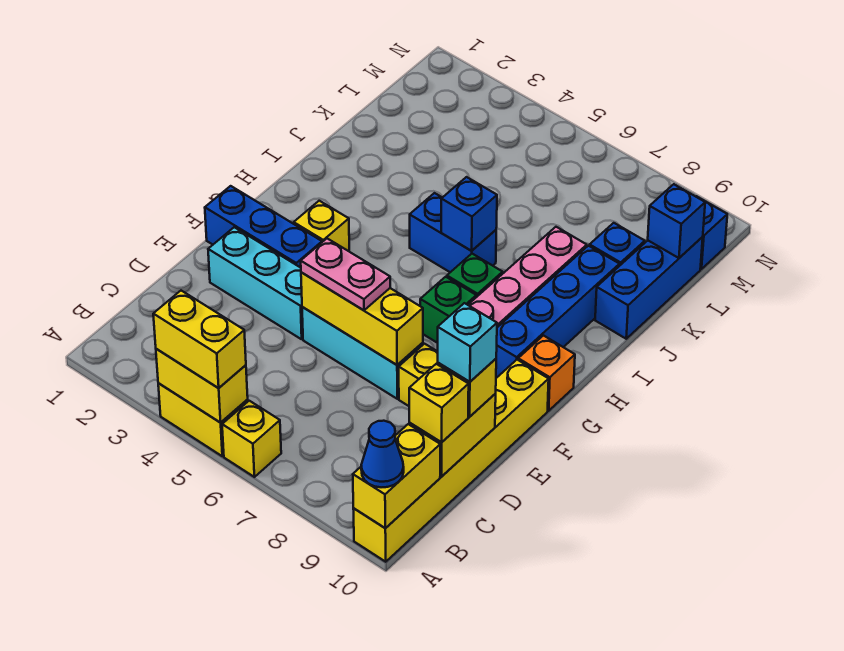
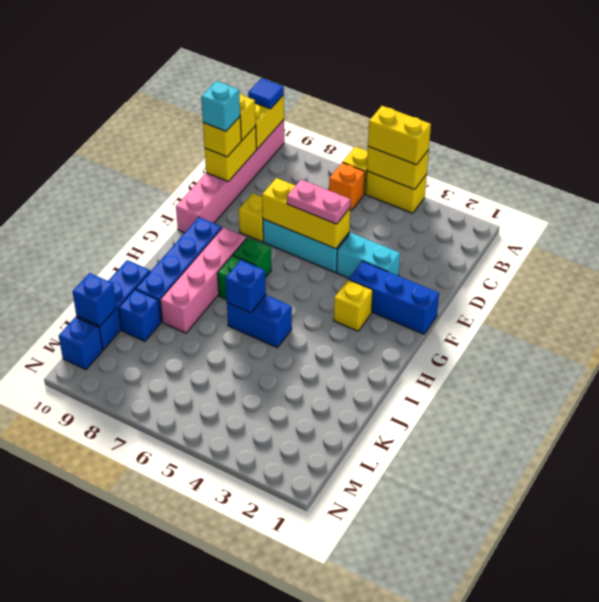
yellow 1x6 brick [353,360,549,562] -> pink 1x6 brick [176,120,284,233]
blue 1x1 cone [361,421,404,487] -> blue 1x1 tile [248,78,284,109]
cyan 1x3 brick [208,227,303,339] -> cyan 1x2 brick [337,233,400,278]
orange 1x1 brick [518,336,575,411] -> orange 1x1 brick moved to [329,163,365,211]

